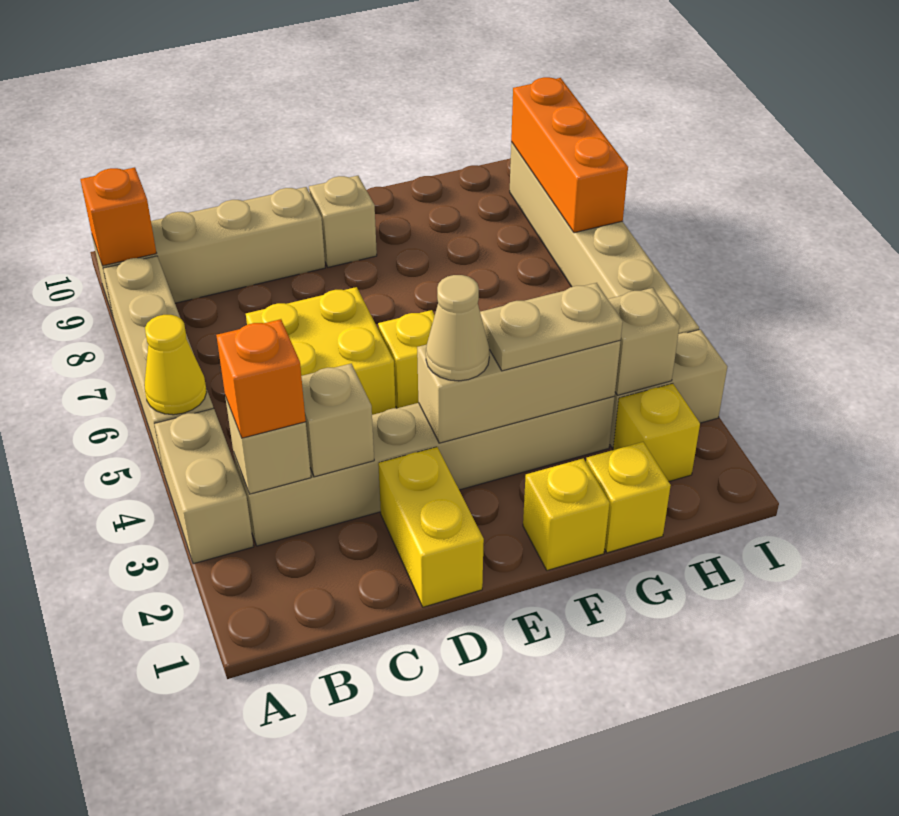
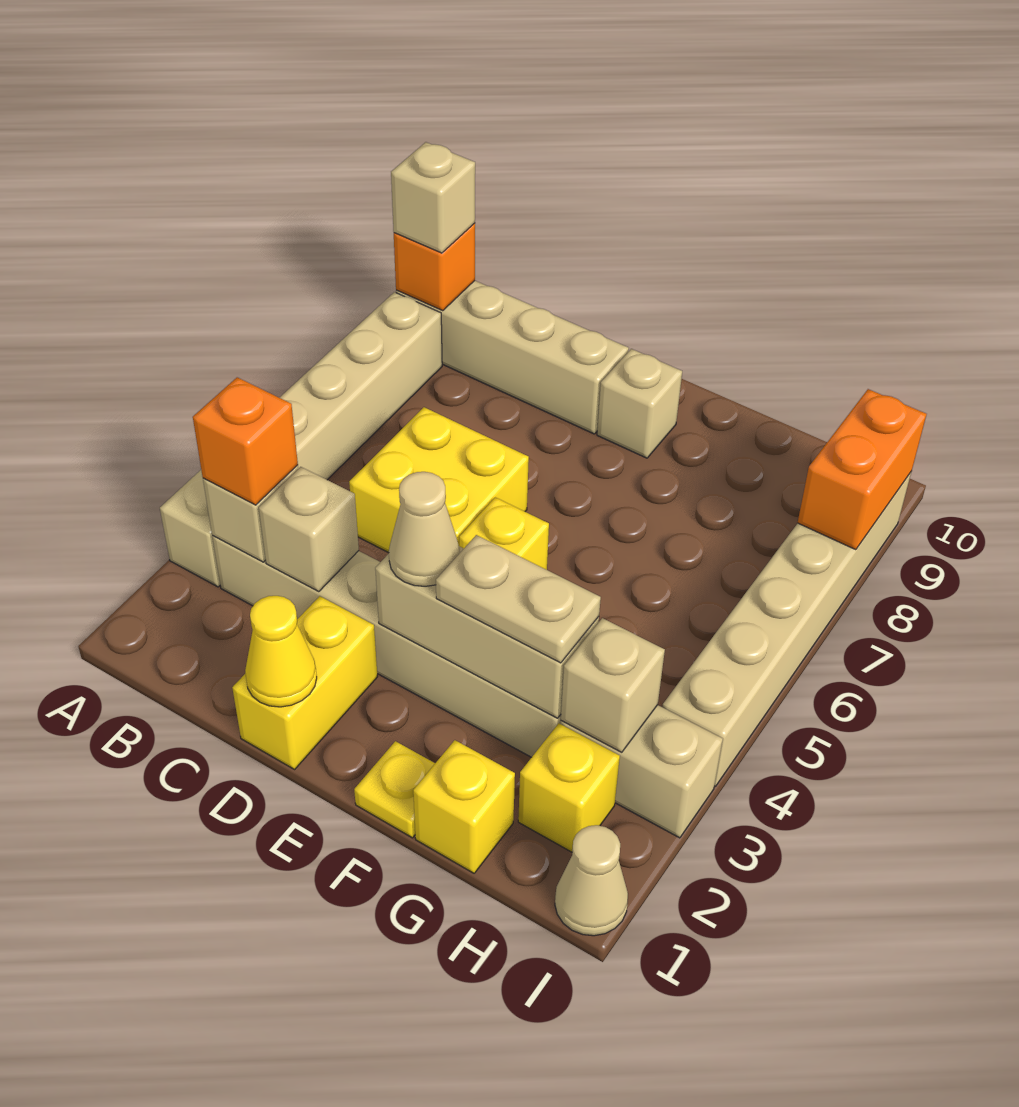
yellow 1x1 cone [144,315,207,415] -> yellow 1x1 cone moved to [245,596,317,707]
none -> tan 1x1 brick [391,142,475,253]
yellow 1x1 brick [523,458,610,570] -> yellow 1x1 plate [354,741,435,838]
none -> tan 1x1 cone [555,825,628,936]
orange 1x3 brick [511,77,628,233] -> orange 1x2 brick [798,389,927,550]

